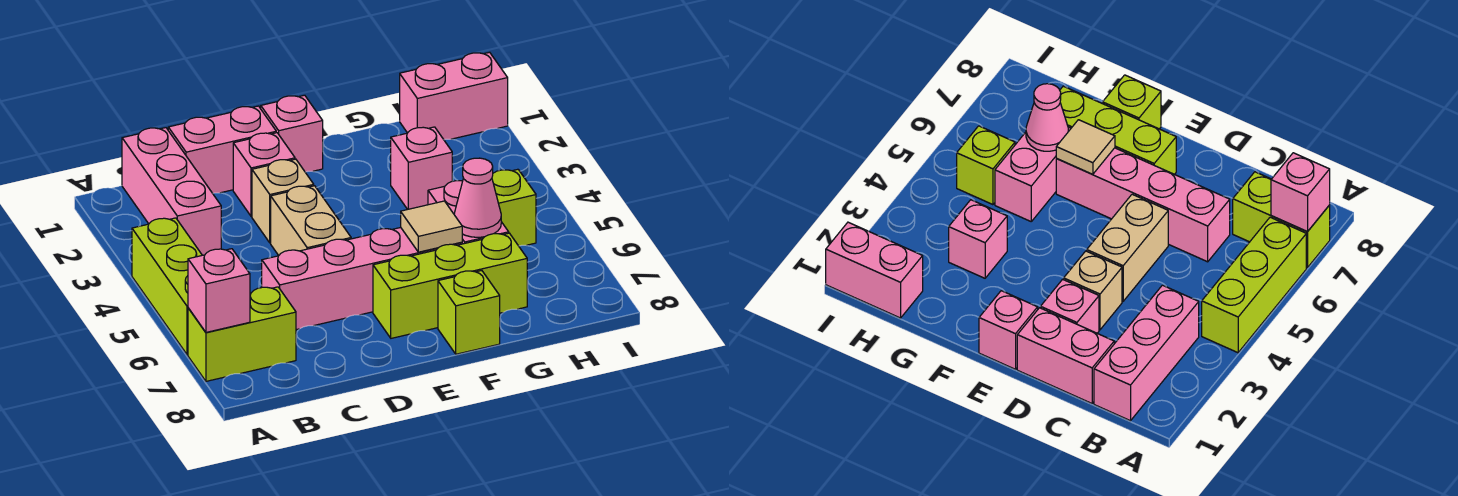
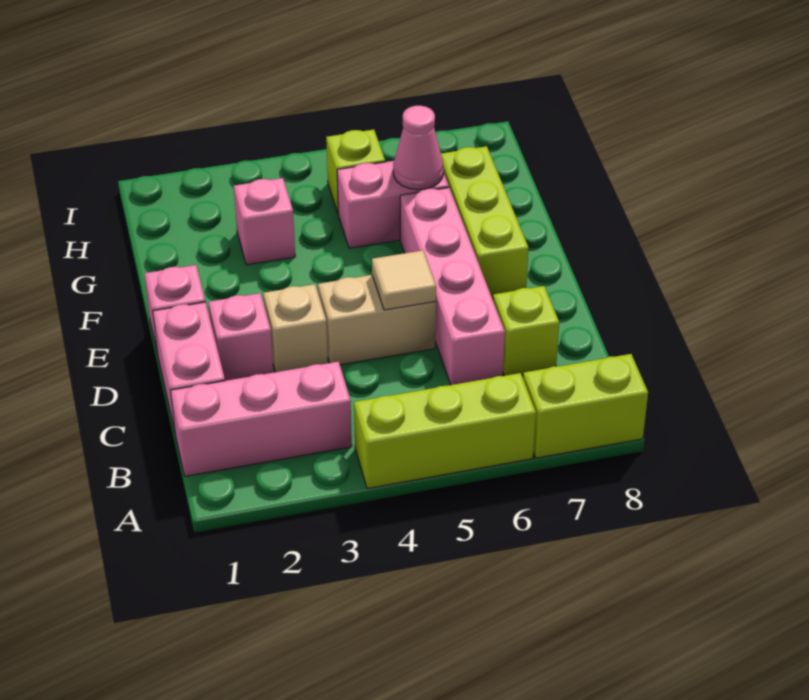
lime 1x2 brick [188,287,296,381] -> lime 1x2 brick turned to [523,354,648,458]
pink 1x1 brick [188,249,250,332] -> none
tan 1x1 tile [401,201,462,252] -> tan 1x1 tile moved to [372,250,436,310]
lime 1x1 brick [438,271,500,354] -> lime 1x1 brick moved to [493,286,559,376]
pink 1x2 brick [400,52,508,140] -> none

